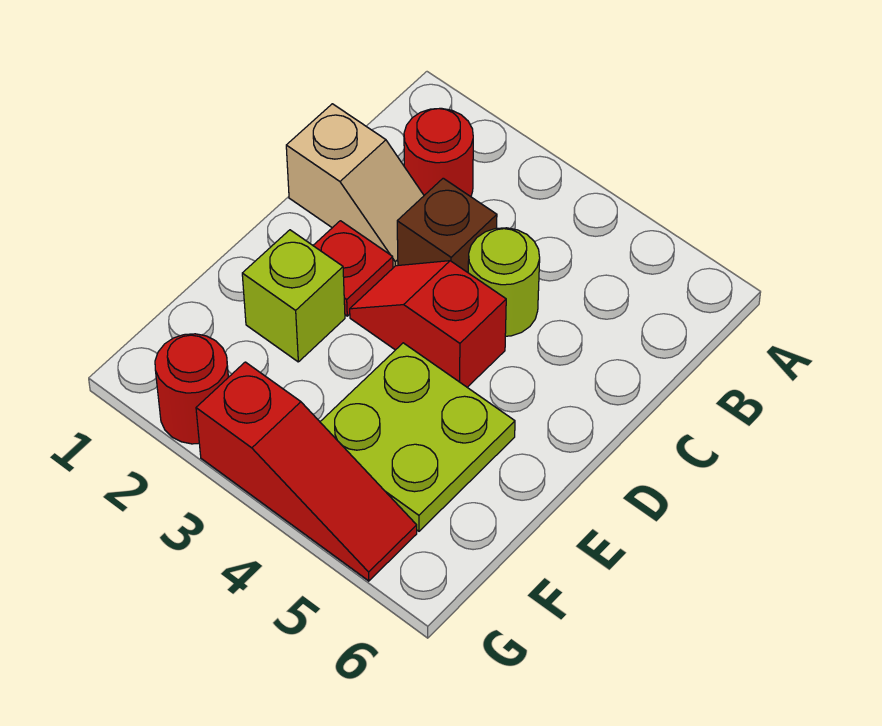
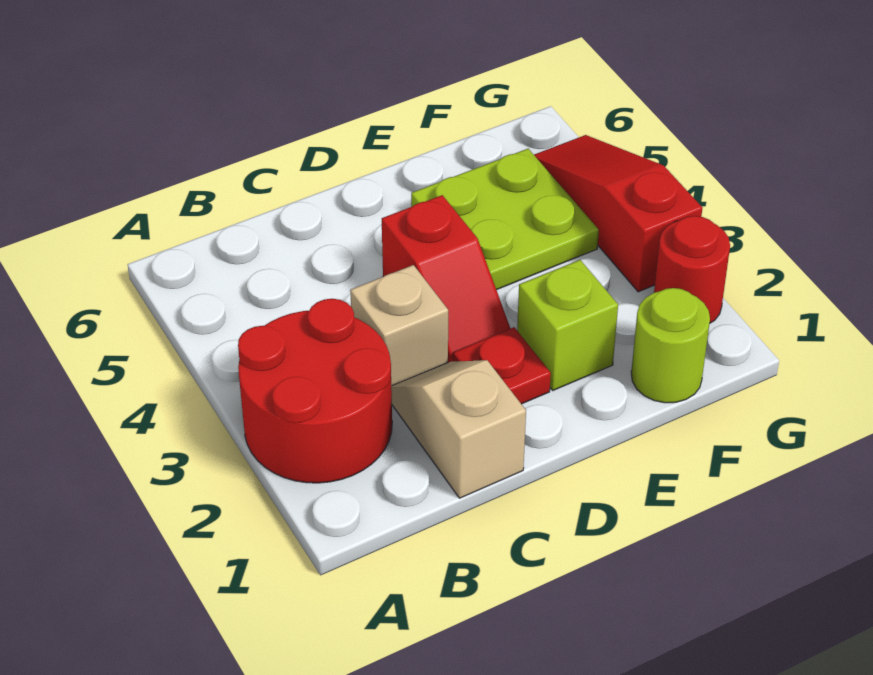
red 1x1 round brick [404,108,473,197] -> red 2x2 round brick [238,299,392,483]
brown 1x1 brick [397,178,497,272] -> tan 1x1 brick [350,265,448,386]
lime 1x1 round brick [468,228,540,336] -> lime 1x1 round brick moved to [631,288,710,403]

